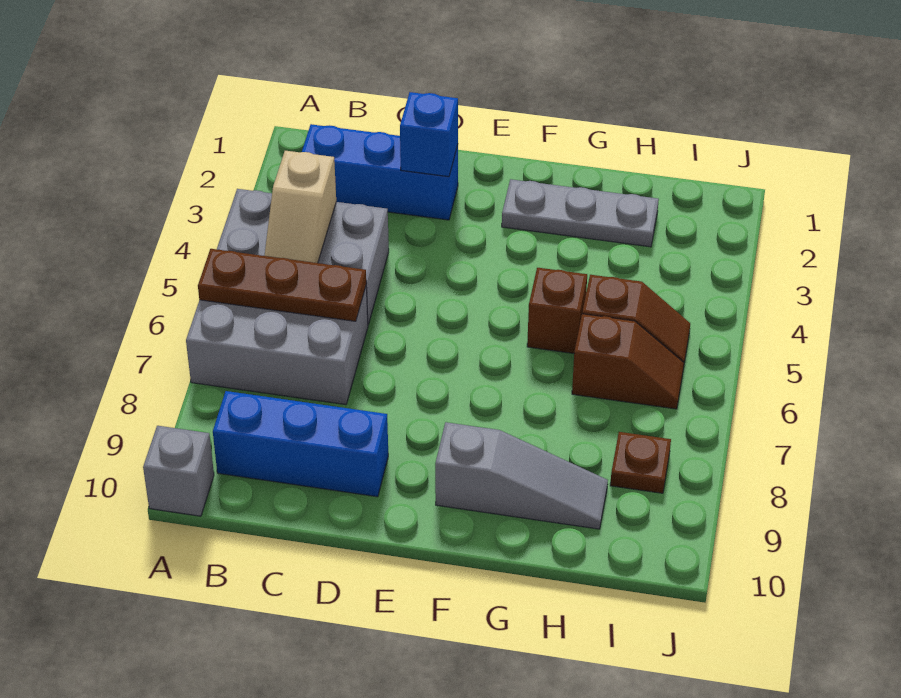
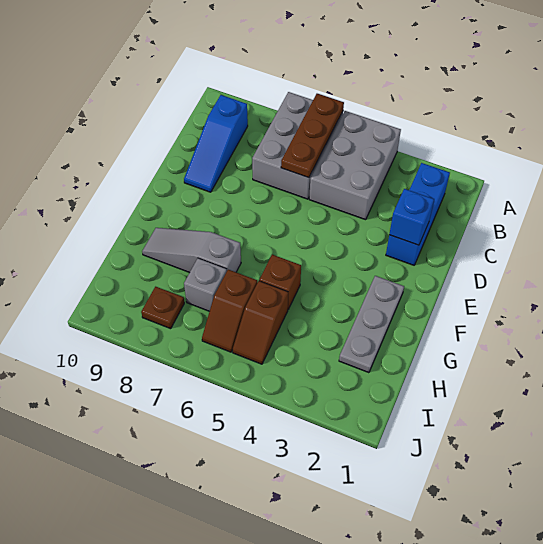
grey 1x1 brick [143,426,214,516] -> grey 1x1 brick moved to [184,258,227,311]
tan 1x2 slope [264,151,336,263] -> none
blue 1x3 brick [213,391,388,497] -> blue 1x3 slope [184,95,248,192]
grey 1x3 slope [435,422,608,529] -> grey 1x3 slope turned to [142,228,241,273]

